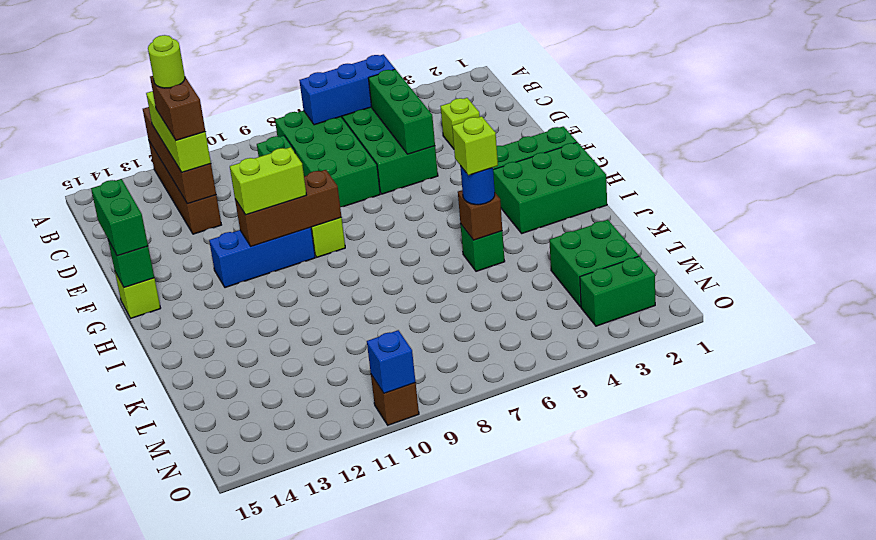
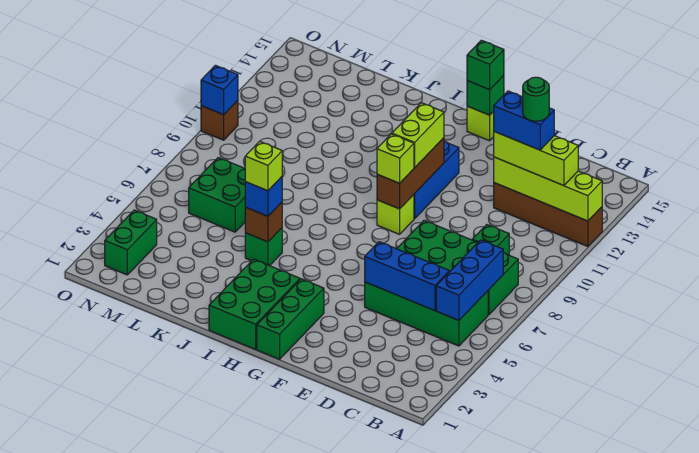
brown 1x4 brick [143,107,216,204] -> lime 1x4 brick [494,157,602,221]
green 1x3 brick [368,69,435,154] -> blue 1x3 brick [365,242,449,311]
brown 1x2 brick [150,76,205,140] -> blue 1x2 brick [493,91,554,150]
lime 1x1 round brick [148,35,185,88] -> green 1x1 round brick [523,77,549,121]
lime 1x1 brick [440,98,480,149] -> lime 1x1 brick moved to [377,134,414,183]
green 1x2 brick [91,179,148,256] -> green 1x1 brick [467,40,504,90]
blue 1x1 round brick [460,166,495,205] -> blue 1x1 brick [245,177,282,216]
green 2x2 brick [549,220,639,307] -> green 2x2 brick moved to [189,158,245,232]

